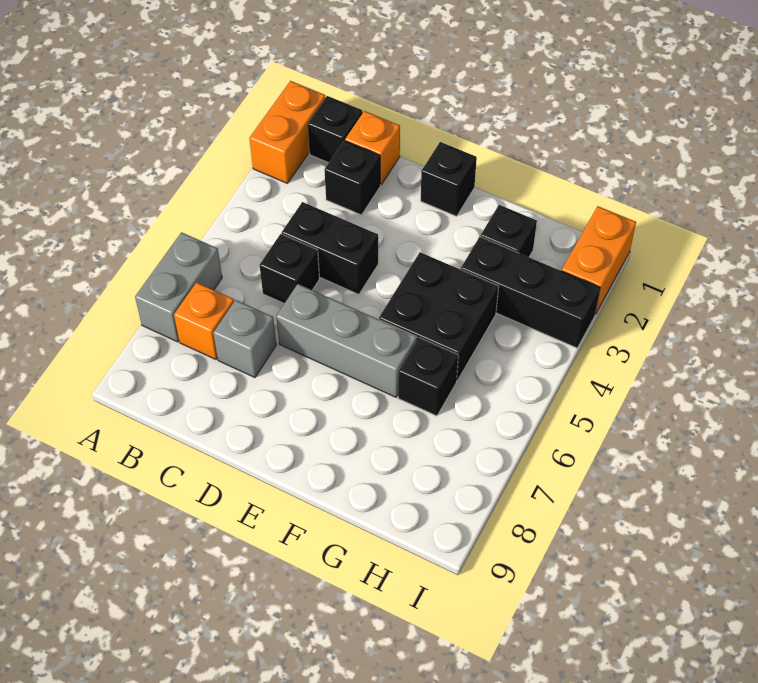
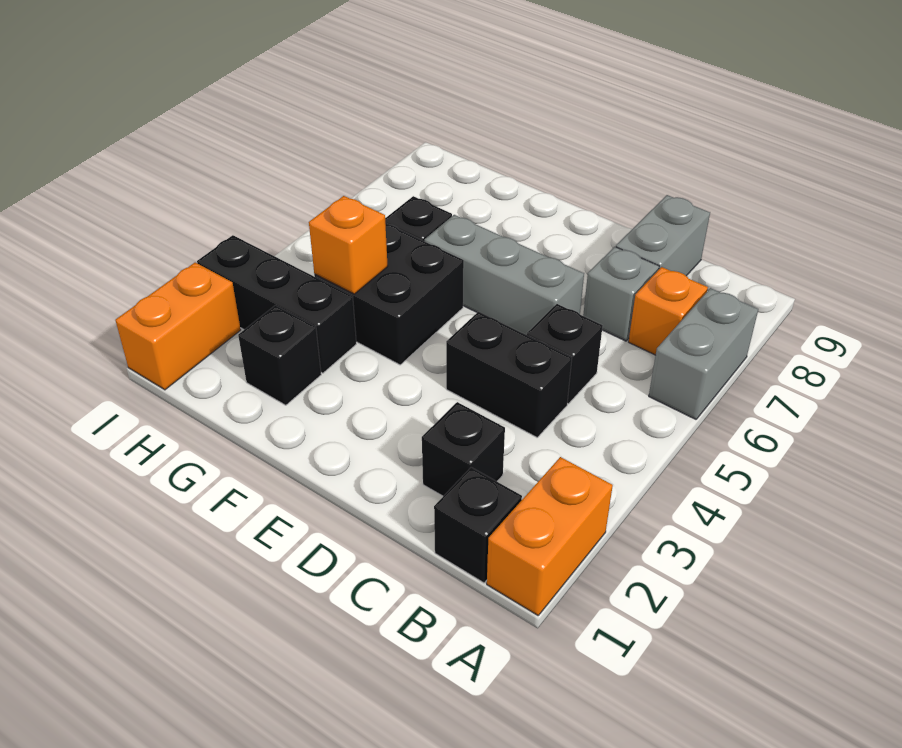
orange 1x1 brick [345,111,400,185] -> orange 1x1 brick moved to [309,196,388,294]
none -> grey 1x2 brick [616,195,710,276]
black 1x1 brick [421,142,477,216] -> none

